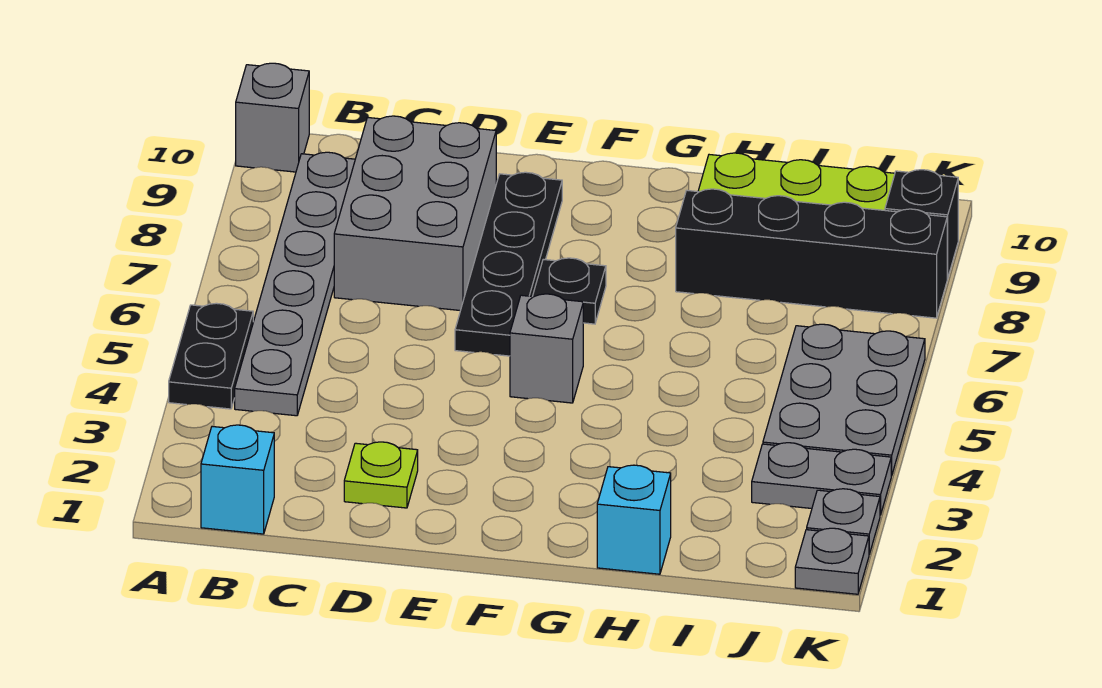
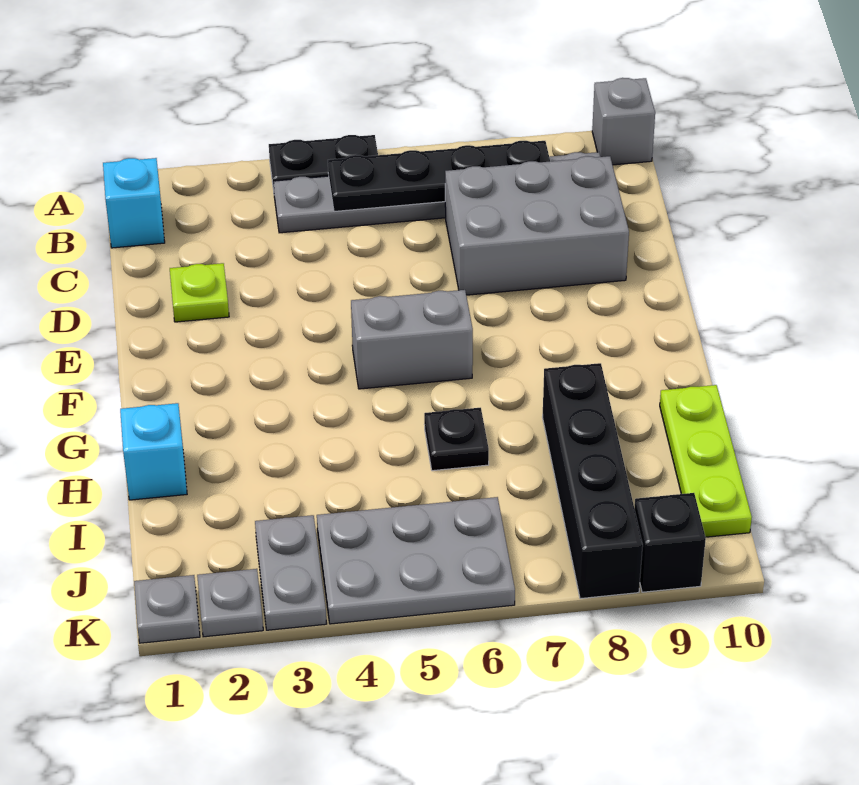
black 1x4 plate [455,172,562,356] -> black 1x4 plate moved to [328,141,550,212]
grey 1x1 brick [510,294,583,403] -> grey 1x2 brick [351,290,473,389]
black 1x1 plate [532,258,606,324] -> black 1x1 plate moved to [424,408,489,471]

